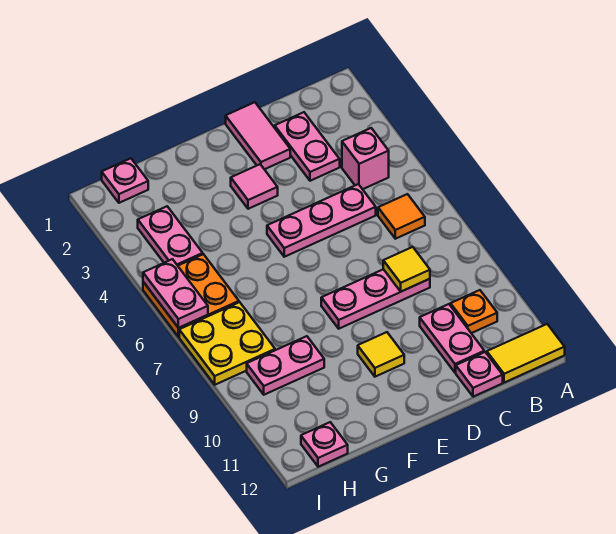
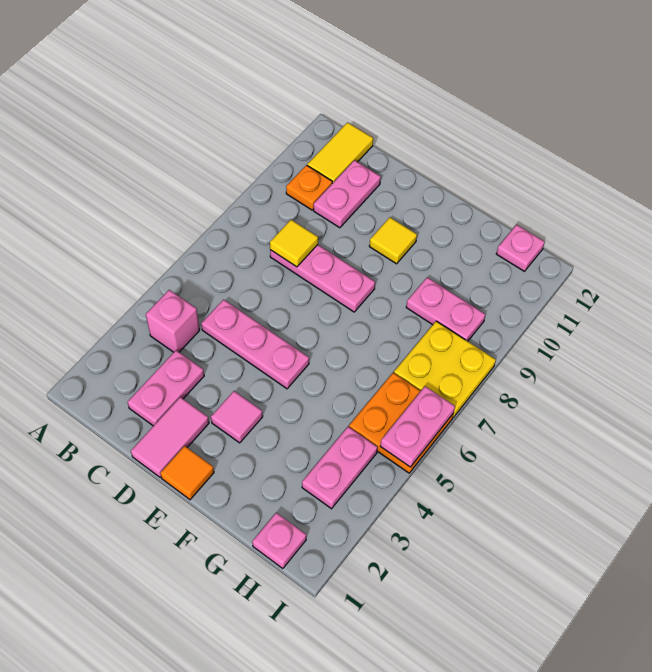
yellow 1x2 tile [487,324,565,383] -> yellow 1x2 tile turned to [307,122,373,183]
orange 1x1 tile [378,194,425,239] -> orange 1x1 tile moved to [160,446,214,500]
pink 1x1 plate [456,352,503,397] -> none

